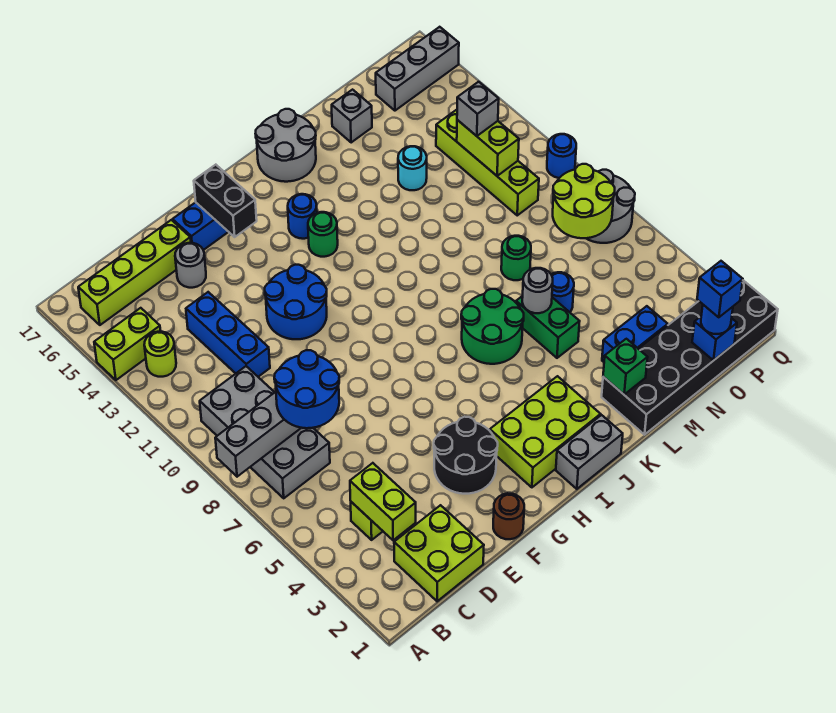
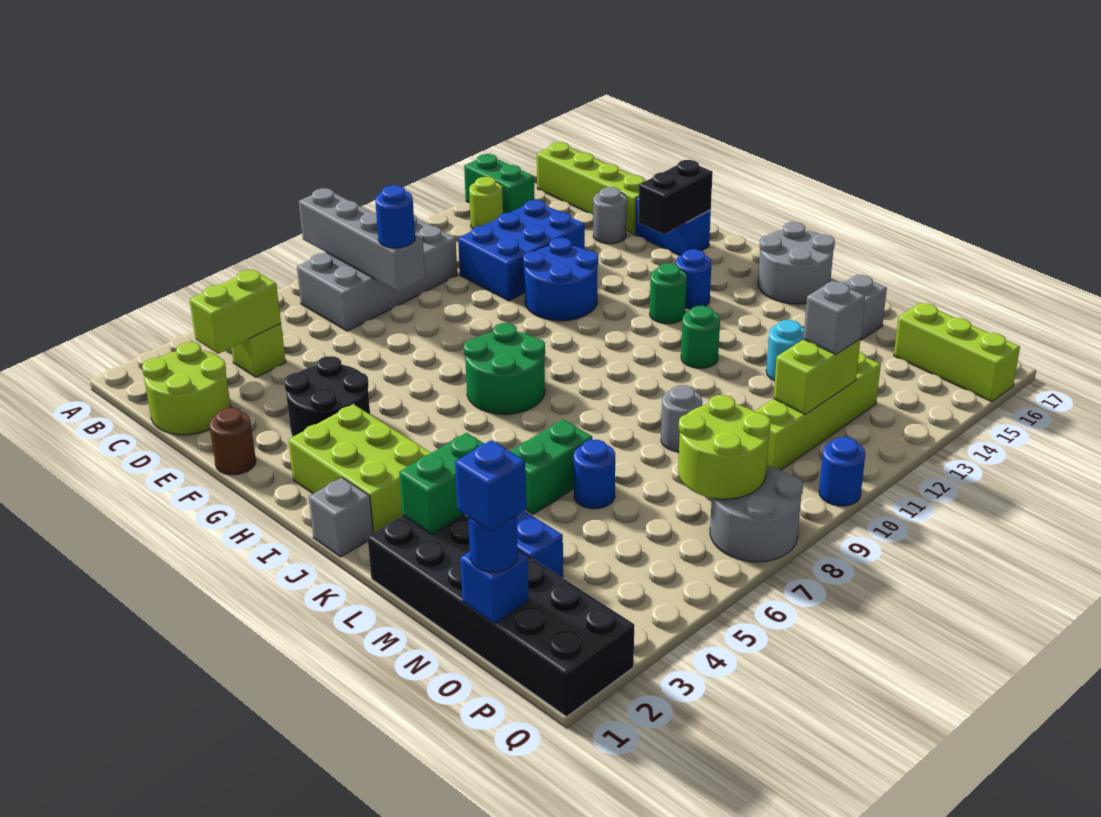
lime 1x2 brick [94,308,161,380] -> green 1x2 brick [464,154,535,214]
lime 2x2 brick [394,505,484,601] -> lime 2x2 round brick [142,342,231,435]
blue 2x2 round brick [274,350,339,428] -> blue 1x1 round brick [375,185,415,248]
blue 1x3 brick [186,292,270,377] -> blue 2x3 brick [458,200,585,301]
grey 1x2 brick [556,415,623,489] -> grey 1x1 brick [309,478,373,557]
green 2x2 round brick [461,289,524,364] -> green 2x2 round brick moved to [464,323,545,414]
green 1x1 brick [603,339,648,394] -> green 1x2 brick [399,433,484,534]
grey 1x1 round brick [522,268,553,313] -> grey 1x1 round brick moved to [661,385,702,452]
green 1x1 round brick [501,236,531,280] -> green 1x1 round brick moved to [681,306,720,368]
grey 1x3 brick [376,27,459,111] -> lime 1x3 brick [894,303,1020,402]

